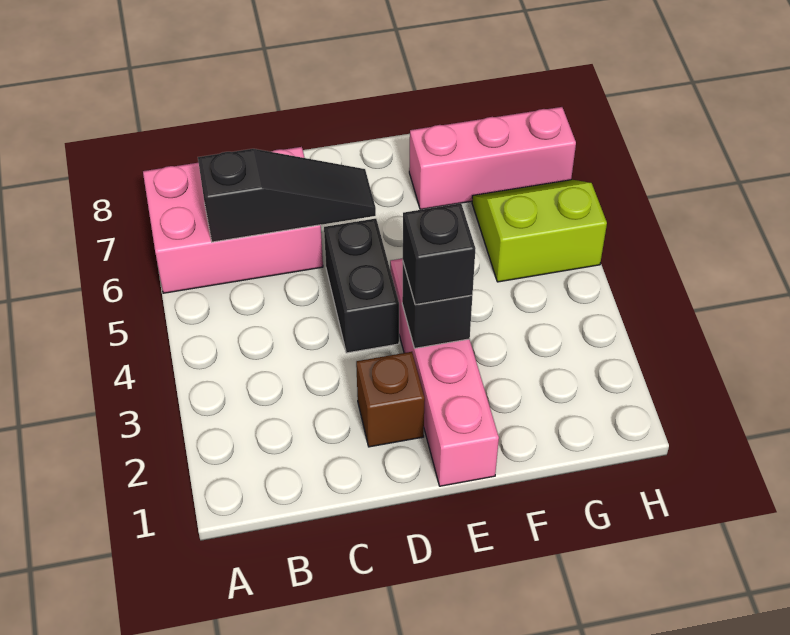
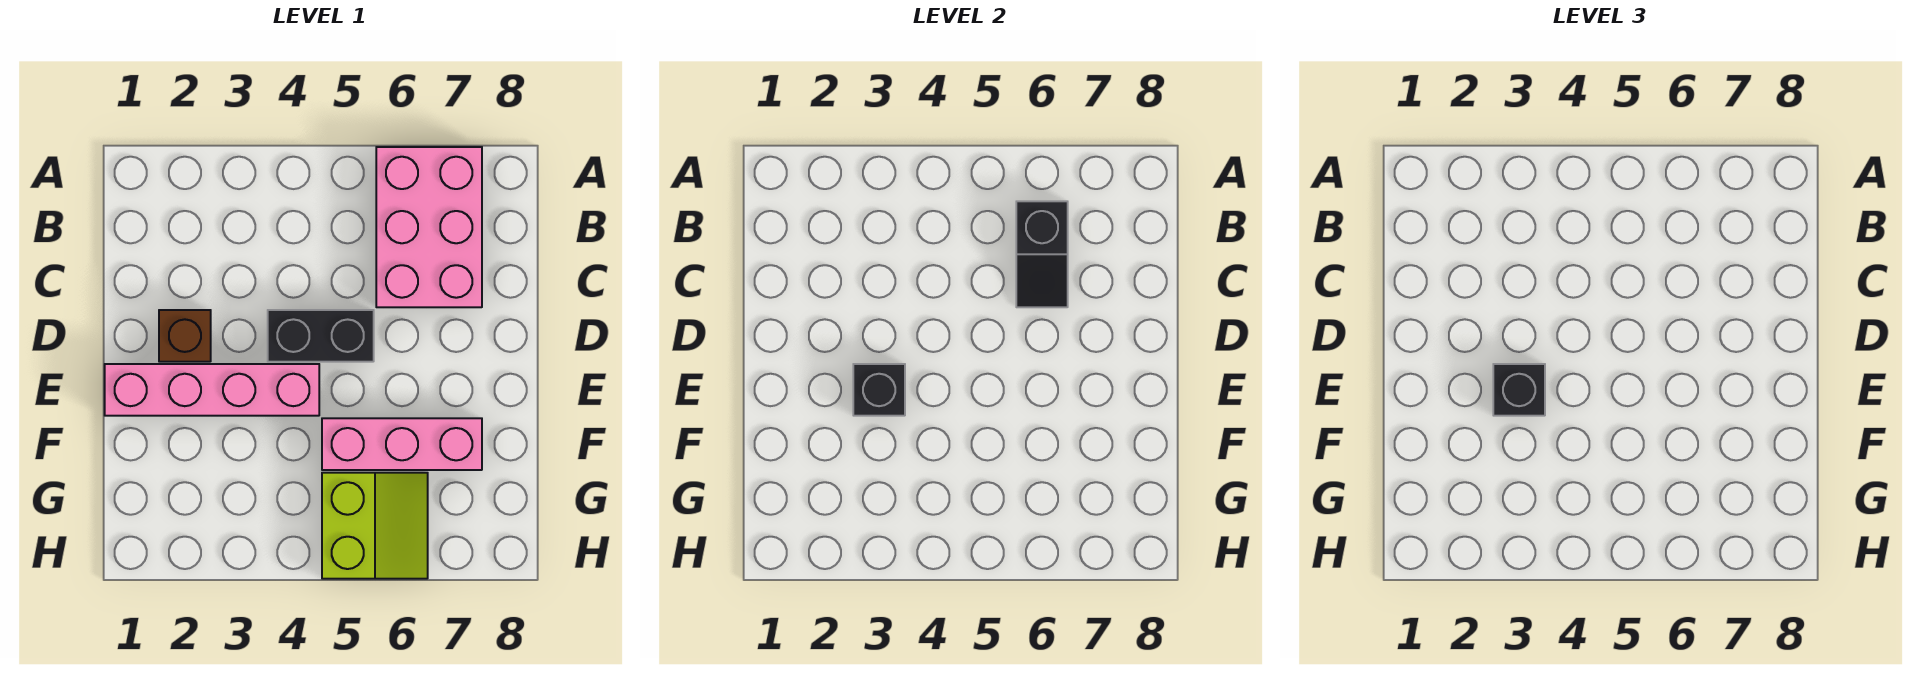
black 1x3 slope [198,149,376,242] -> black 1x2 slope [1016,201,1068,307]
pink 1x3 brick [409,107,576,210] -> pink 1x3 brick turned to [322,418,482,470]

